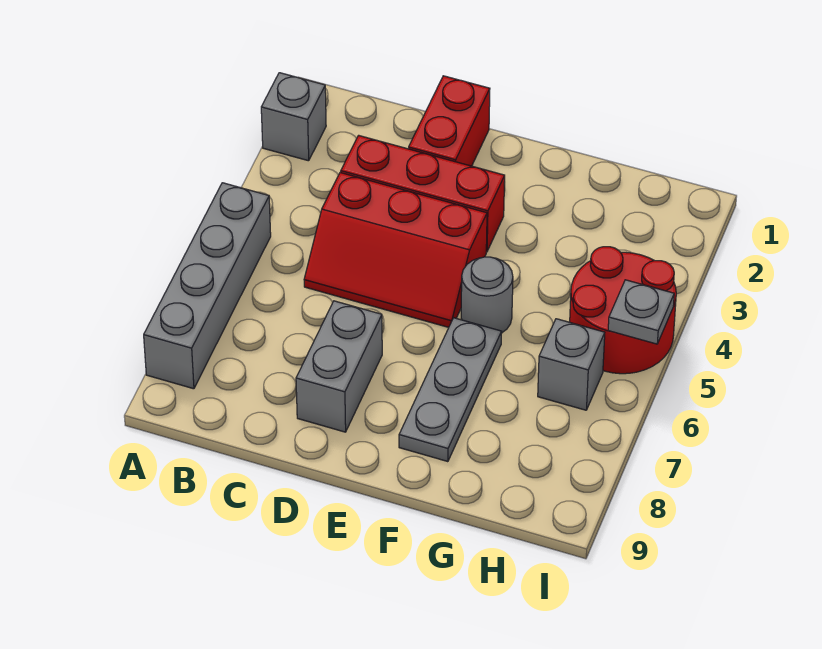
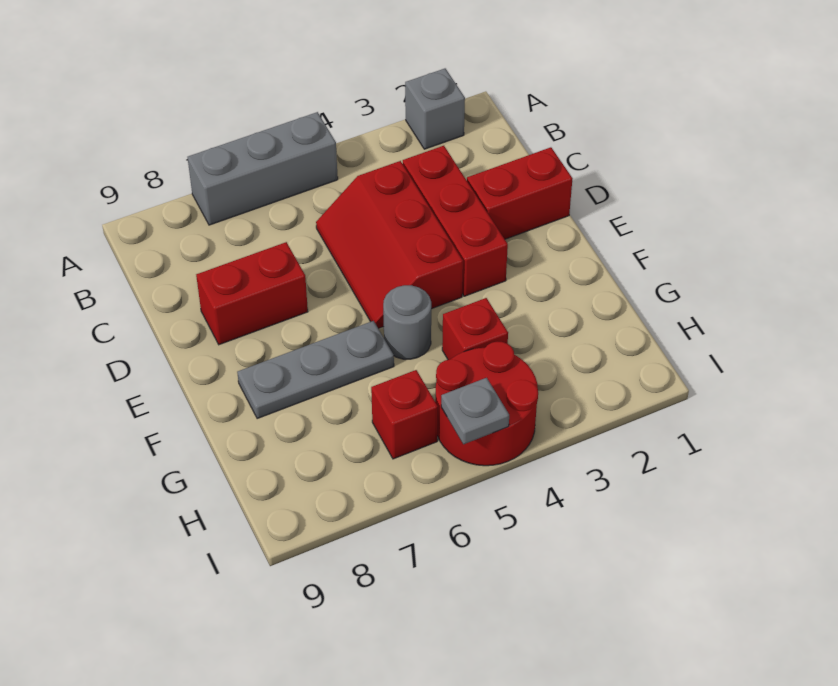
grey 1x4 brick [144,183,271,389] -> grey 1x3 brick [188,112,338,225]
grey 1x2 brick [296,301,382,432] -> red 1x2 brick [196,242,308,345]
none -> red 1x1 brick [442,298,508,360]
grey 1x1 brick [538,319,605,410] -> red 1x1 brick [371,370,438,459]

